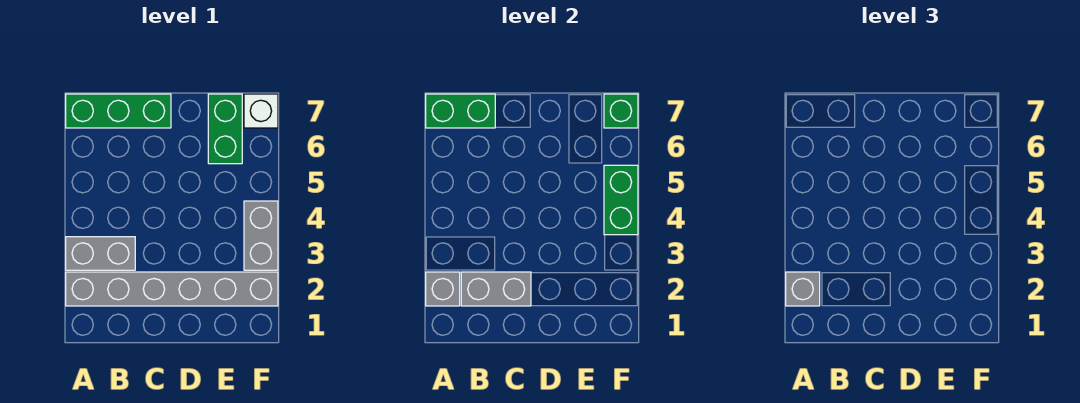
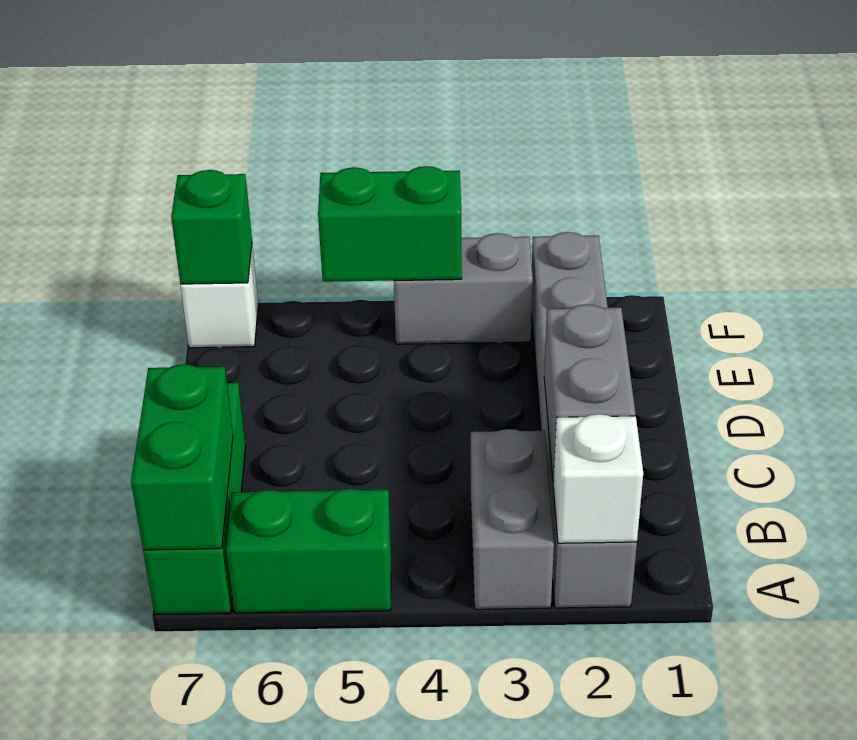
grey 1x1 brick [426,272,460,306] -> white 1x1 brick [553,414,643,543]
grey 1x1 brick [786,272,820,306] -> none
green 1x2 brick [208,94,242,164] -> green 1x2 brick moved to [226,489,391,613]

